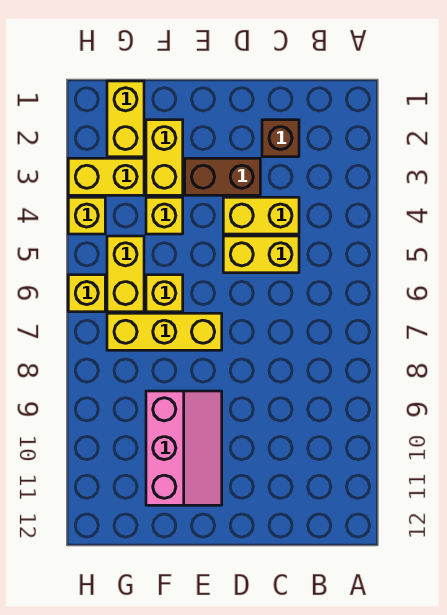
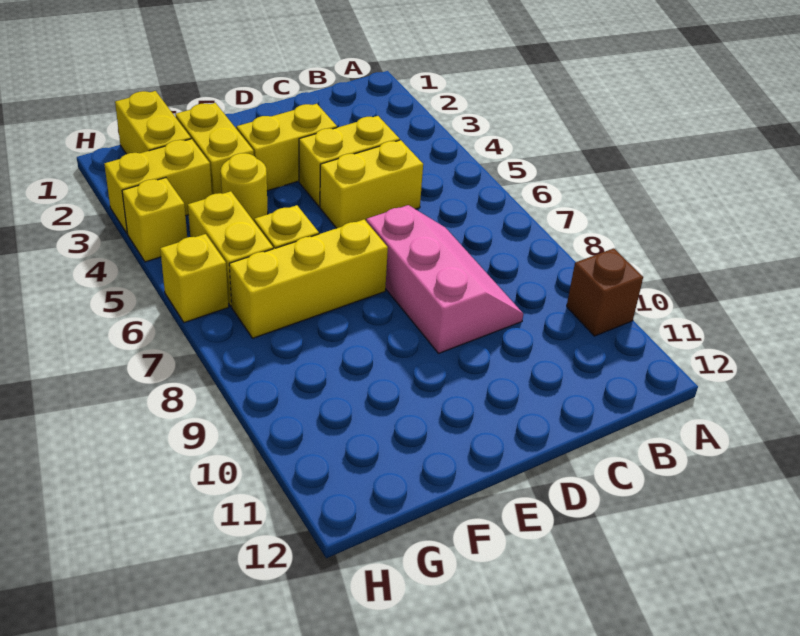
brown 1x1 brick [262,120,299,157] -> brown 1x1 brick moved to [567,248,643,336]
brown 1x2 brick [185,158,260,195] -> yellow 1x2 brick [237,104,337,191]
pink 2x3 slope [146,391,222,505] -> pink 2x3 slope moved to [366,205,523,353]
yellow 1x1 brick [146,197,183,234] -> yellow 1x1 round brick [221,153,268,221]

